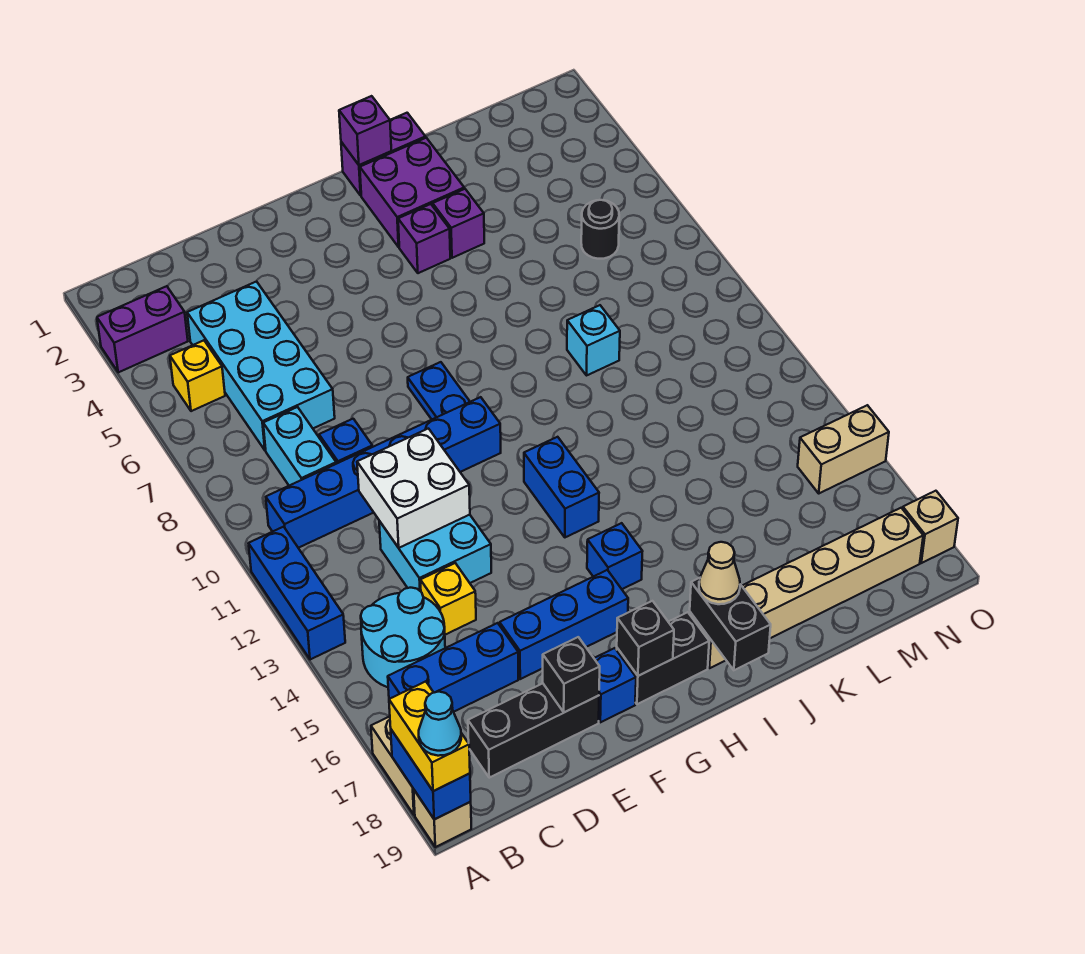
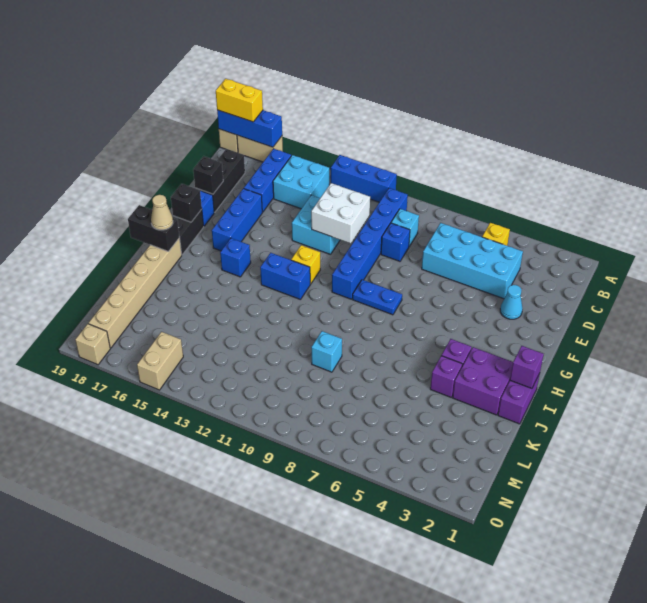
purple 1x2 brick [97,286,188,372] -> none
blue 1x2 brick [391,730,471,819] -> blue 1x3 brick [217,110,282,147]
cyan 1x1 cone [419,692,461,756] -> cyan 1x1 cone moved to [500,285,523,319]
cyan 2x2 round brick [361,588,445,687] -> cyan 2x2 brick [273,155,329,209]
cyan 1x2 brick [263,407,336,486] -> cyan 1x1 brick [391,209,419,246]
yellow 1x1 brick [420,563,476,635] -> yellow 1x1 brick moved to [291,245,320,284]
black 1x1 round brick [581,200,619,259] -> none

